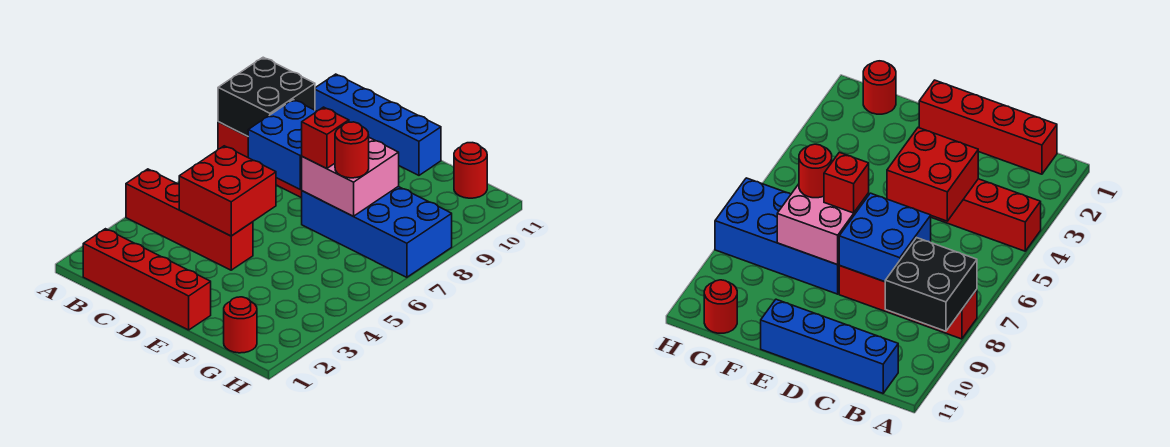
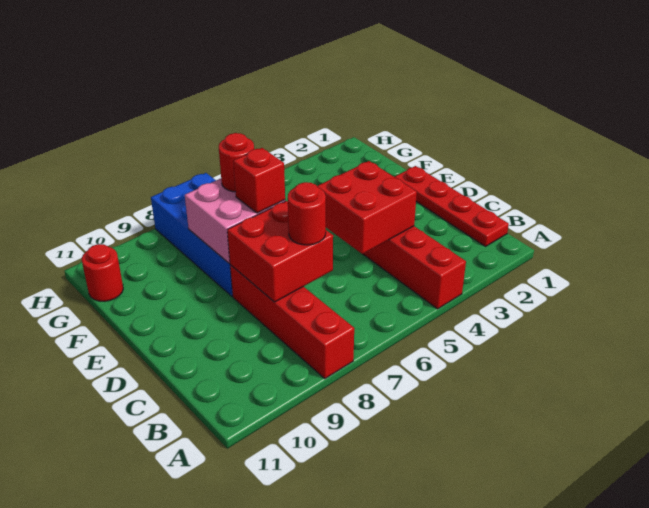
black 2x2 brick [218,57,315,136] -> none
red 1x4 brick [83,229,211,330] -> red 1x4 plate [395,166,509,246]
blue 1x4 brick [315,74,441,175] -> none
blue 2x2 brick [248,100,317,189] -> red 2x2 brick [227,201,333,302]
red 1x1 round brick [224,297,257,353] -> red 1x1 round brick moved to [288,182,326,245]

